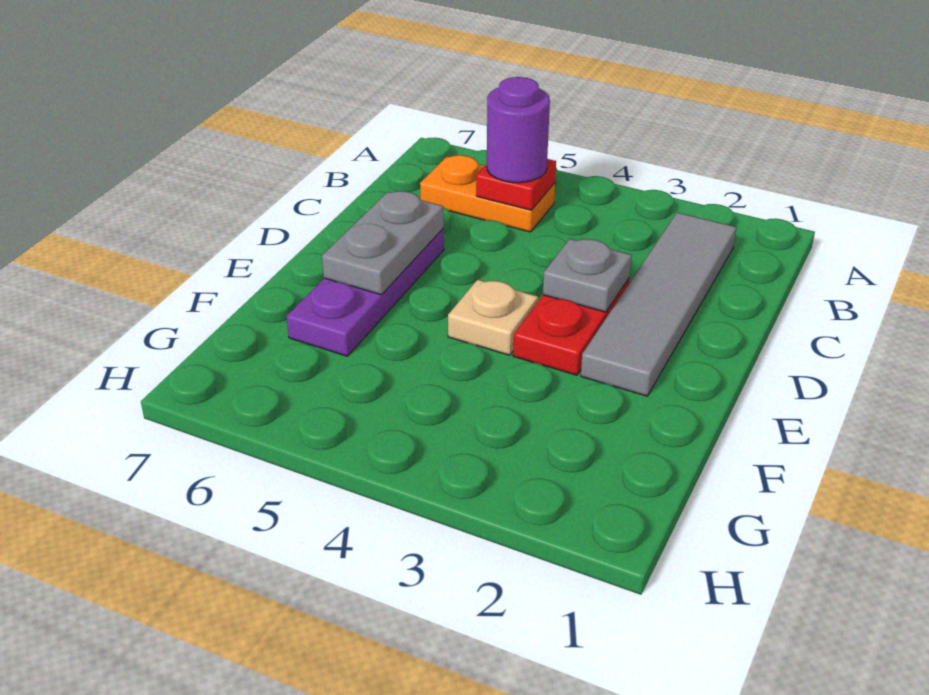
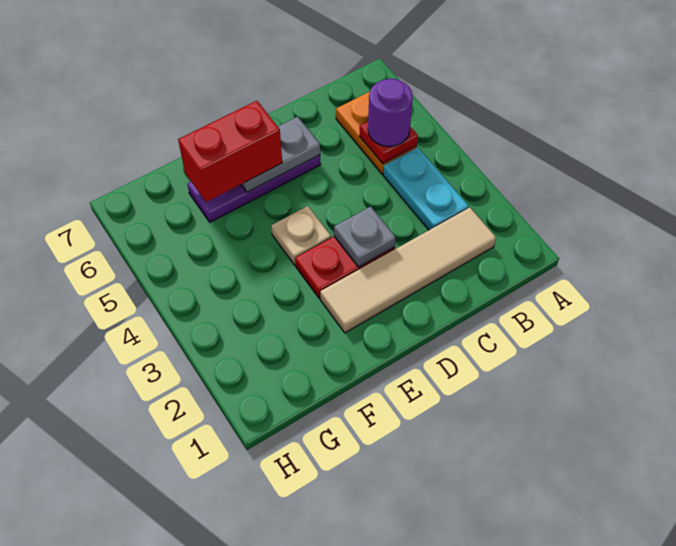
grey 1x4 tile [581,213,736,396] -> tan 1x4 tile [320,208,496,333]
none -> cyan 1x2 plate [383,148,469,230]
none -> red 1x2 brick [178,101,282,202]

